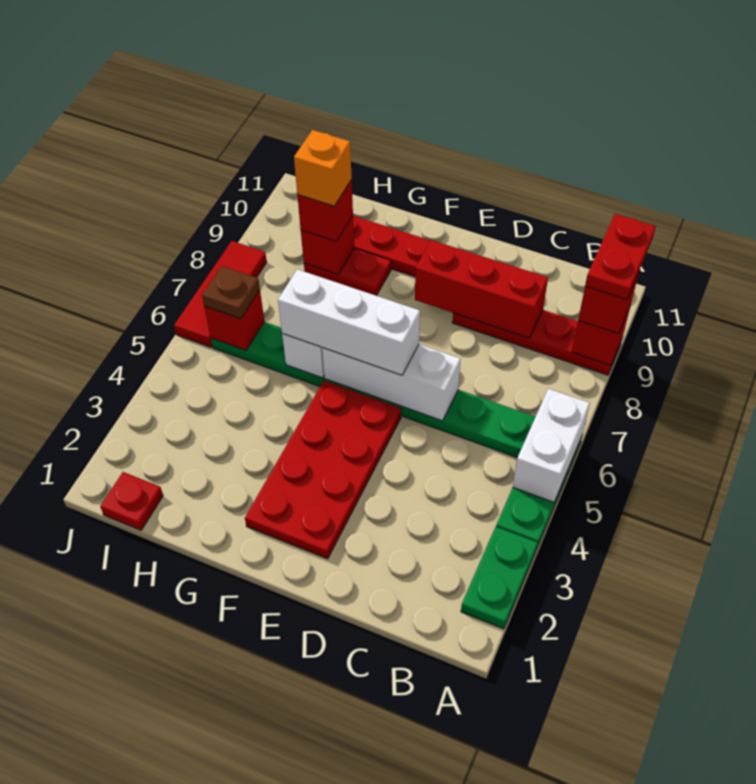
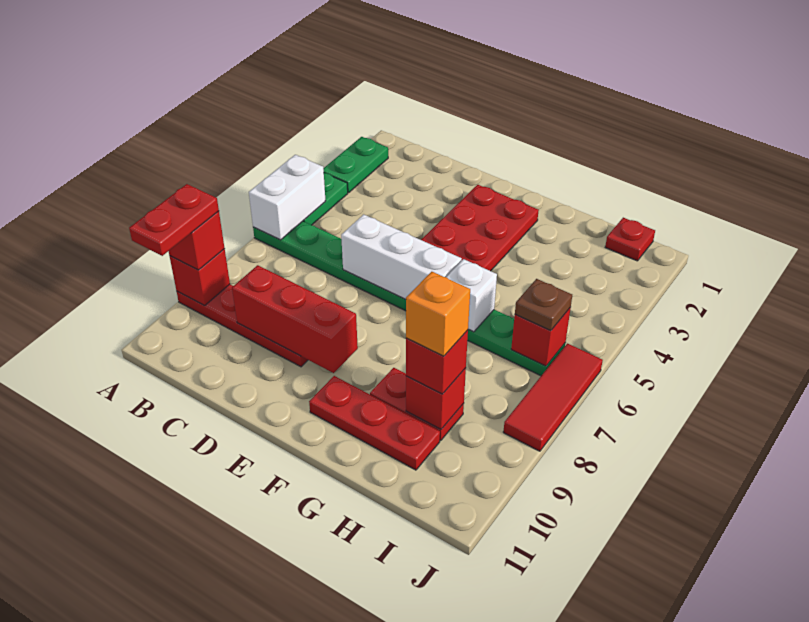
white 1x3 brick [278,269,420,375] -> none

